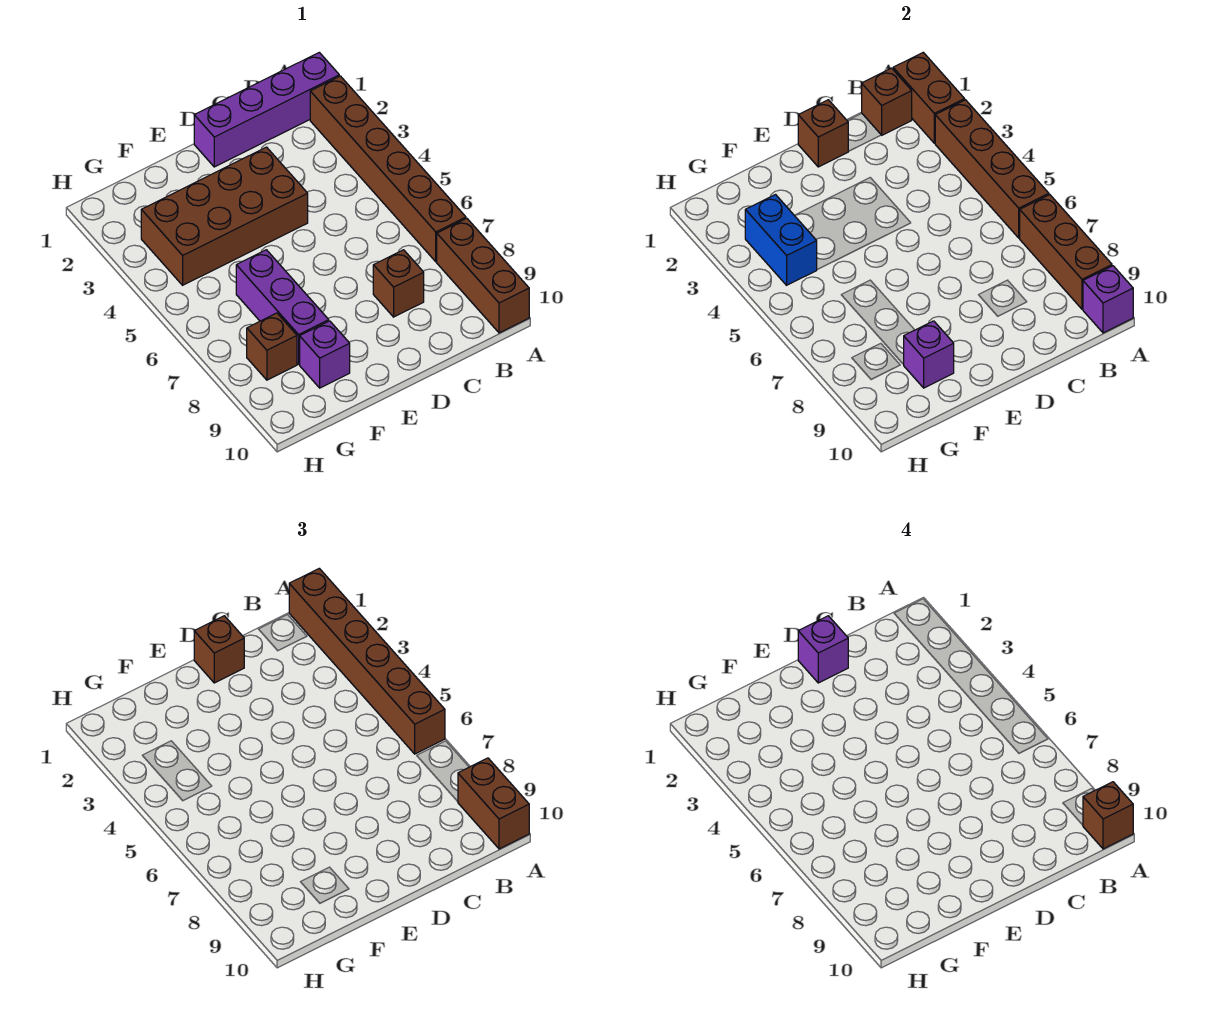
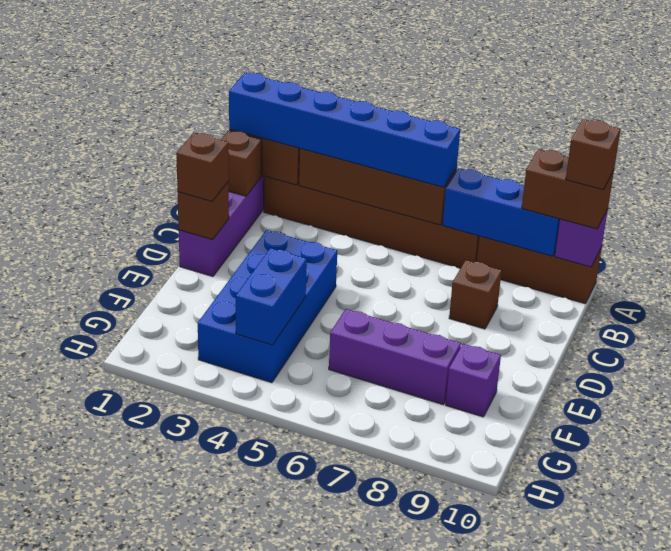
brown 1x6 brick [289,568,445,754] -> blue 1x6 brick [229,73,460,187]
brown 1x3 brick [1020,195,1112,309] -> blue 1x3 brick [443,168,560,256]
purple 1x1 brick [798,616,848,683] -> none
brown 2x4 brick [141,147,308,285] -> blue 2x4 brick [198,230,337,383]
purple 1x1 brick [903,321,954,388] -> none
blue 1x2 brick [745,195,817,285] -> blue 1x2 brick turned to [236,248,307,345]
brown 1x1 brick [247,313,297,380] -> none

